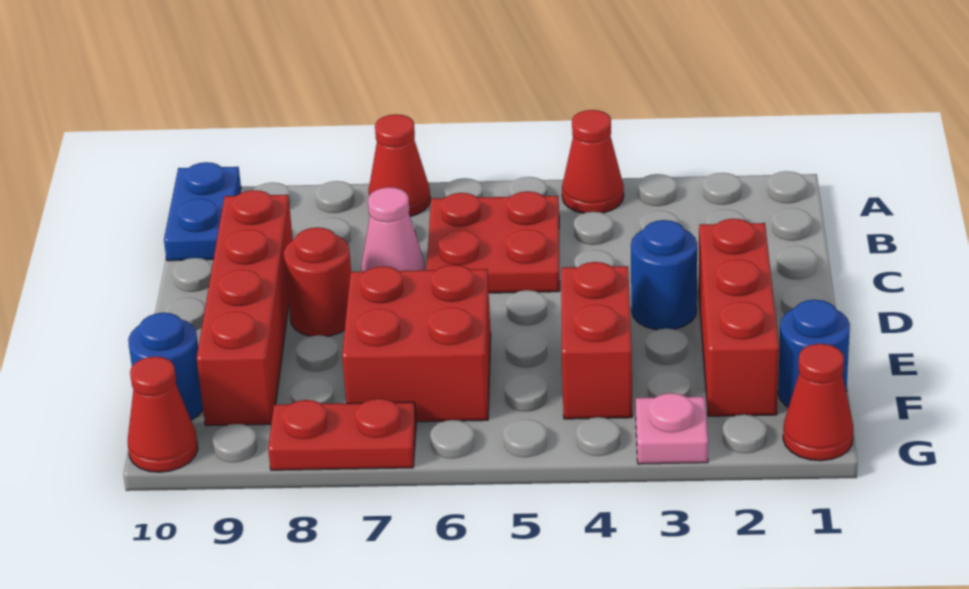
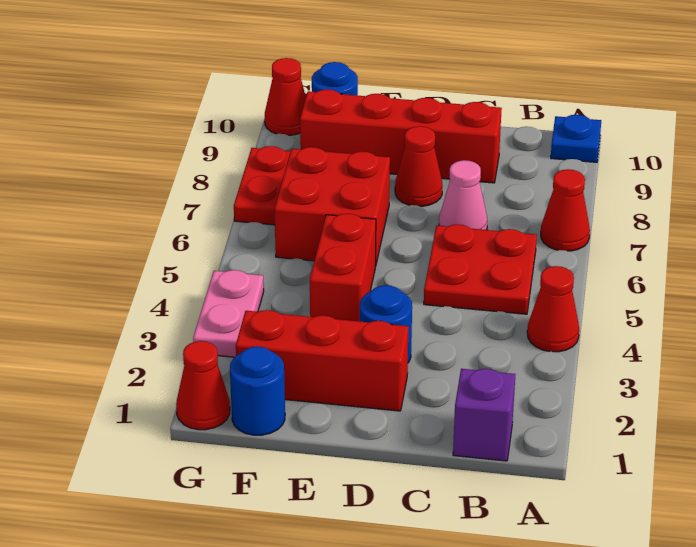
blue 1x2 plate [164,162,241,261] -> blue 1x1 plate [551,115,601,162]
none -> purple 1x1 brick [453,369,515,461]
red 1x1 round brick [284,227,351,336] -> red 1x1 cone [395,126,443,206]
red 1x2 brick [561,262,632,419] -> red 1x2 brick turned to [310,214,376,321]
pink 1x1 plate [636,393,708,464] -> pink 1x2 plate [193,270,264,357]

